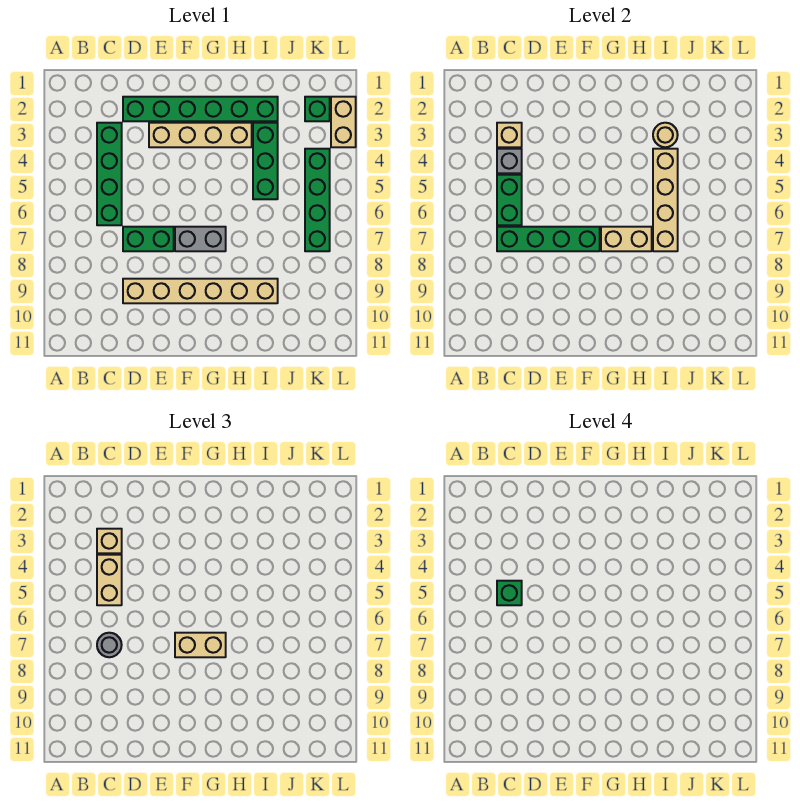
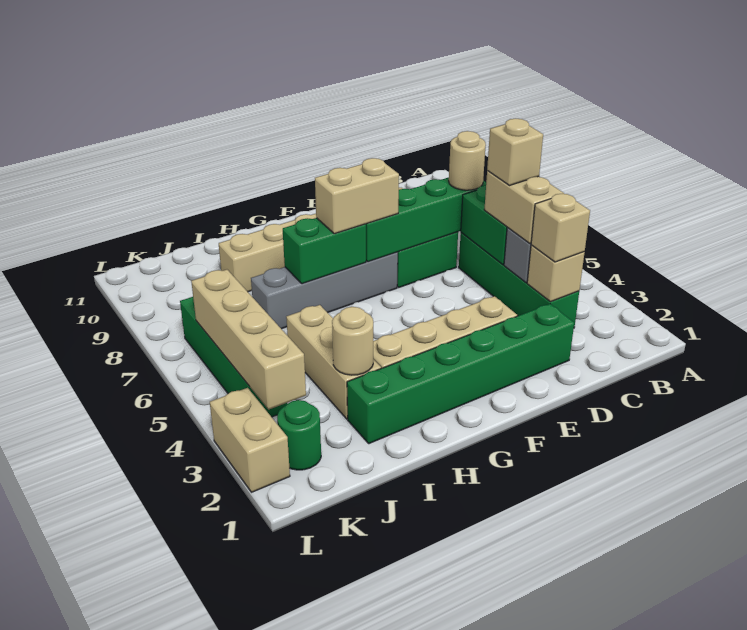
green 1x1 brick [497,581,522,605] -> tan 1x1 brick [487,118,543,186]
grey 1x1 round brick [97,633,122,657] -> tan 1x1 round brick [449,131,486,190]
grey 1x2 brick [175,227,226,251] -> grey 1x4 brick [251,252,398,329]
tan 1x2 brick [601,227,652,251] -> green 1x2 brick [283,218,366,284]
green 1x3 brick [253,123,278,199] -> tan 1x3 brick [286,305,381,419]
tan 1x4 brick [653,149,678,251] -> tan 1x4 brick moved to [191,270,306,410]
green 1x1 brick [305,97,330,121] -> green 1x1 round brick [277,400,321,470]

